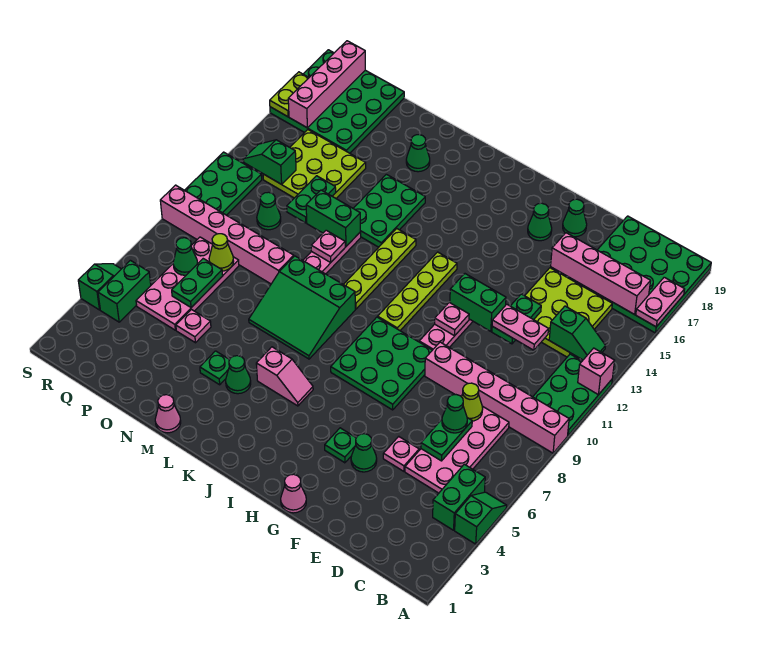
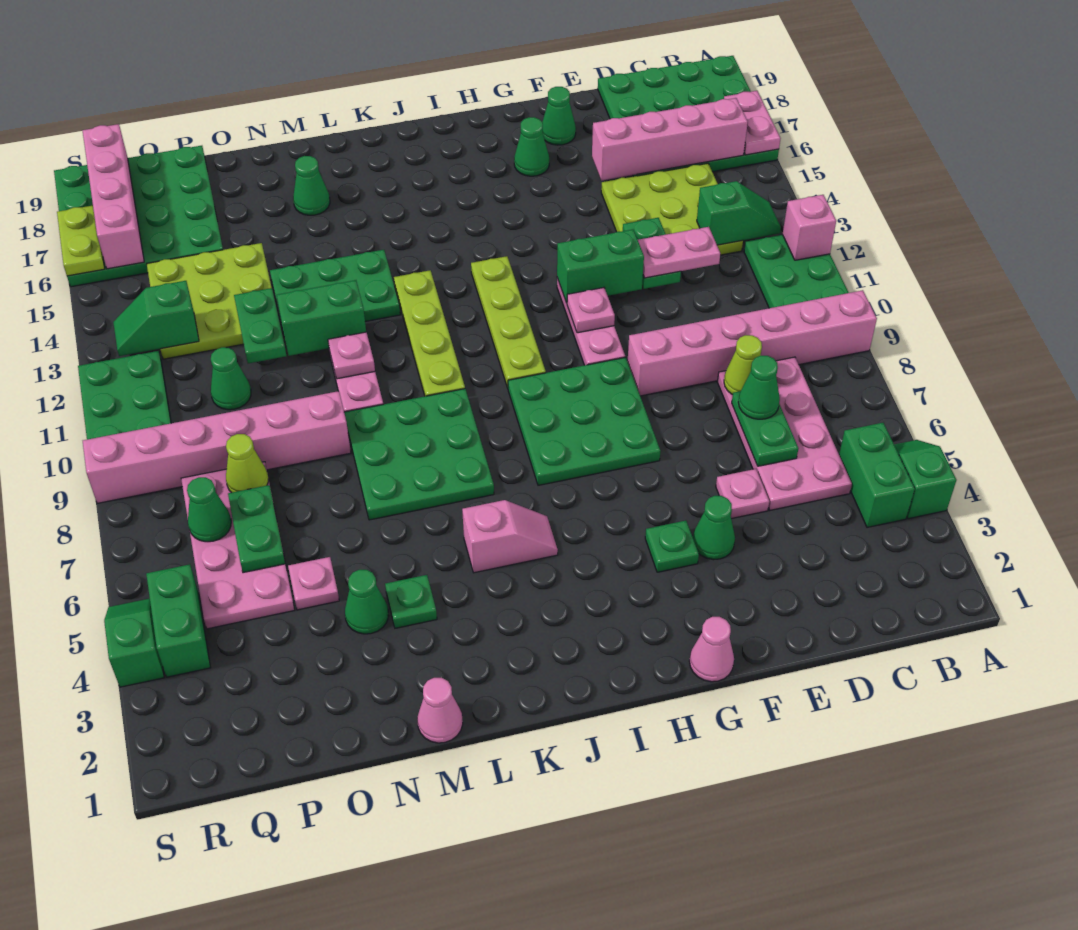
green 3x3 slope [249,256,355,359] -> green 3x3 plate [344,389,494,520]
green 1x1 cone [226,356,251,394] -> green 1x1 cone moved to [345,570,389,634]
green 2x3 plate [353,174,425,247] -> green 2x3 plate turned to [270,250,400,335]

